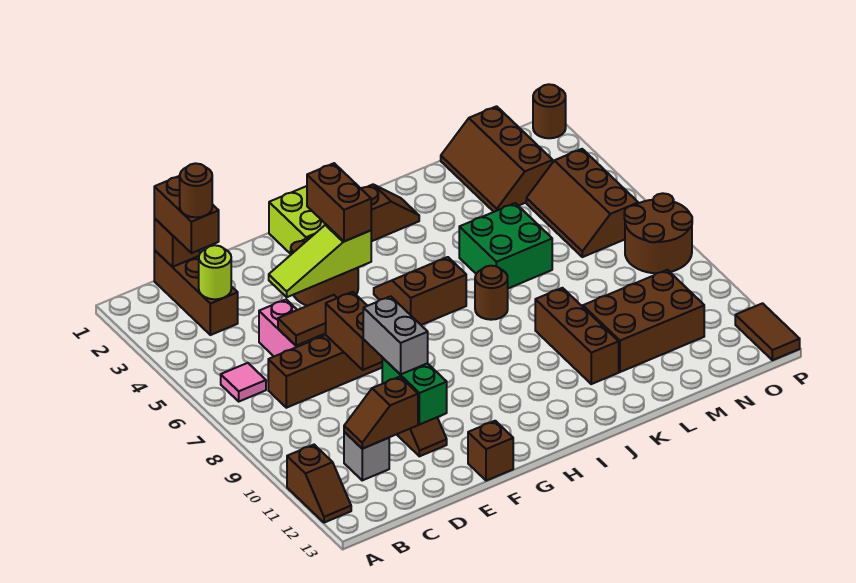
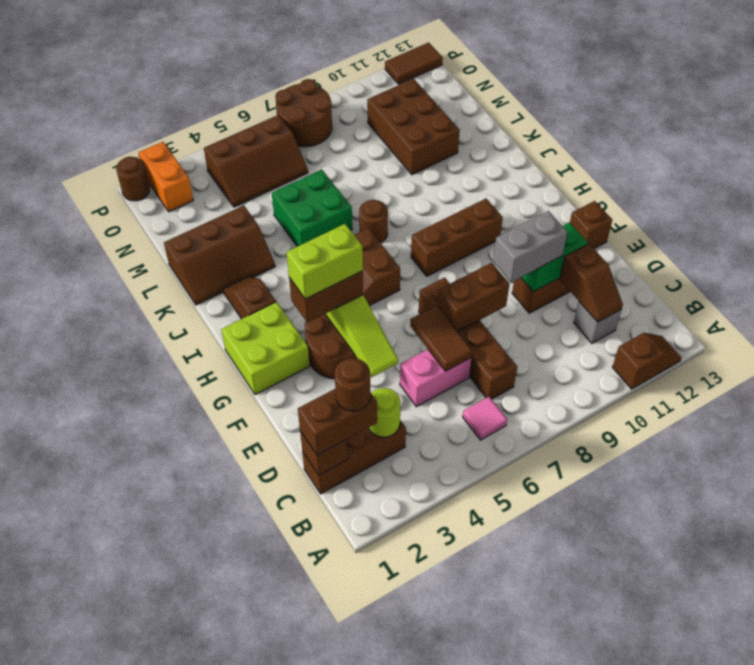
none -> lime 1x2 brick [287,224,363,299]
brown 1x3 brick [535,288,619,384] -> brown 1x3 brick moved to [411,199,503,276]
brown 2x3 slope [441,106,553,212] -> brown 2x3 slope moved to [164,206,275,305]
none -> orange 1x2 brick [138,142,193,212]

